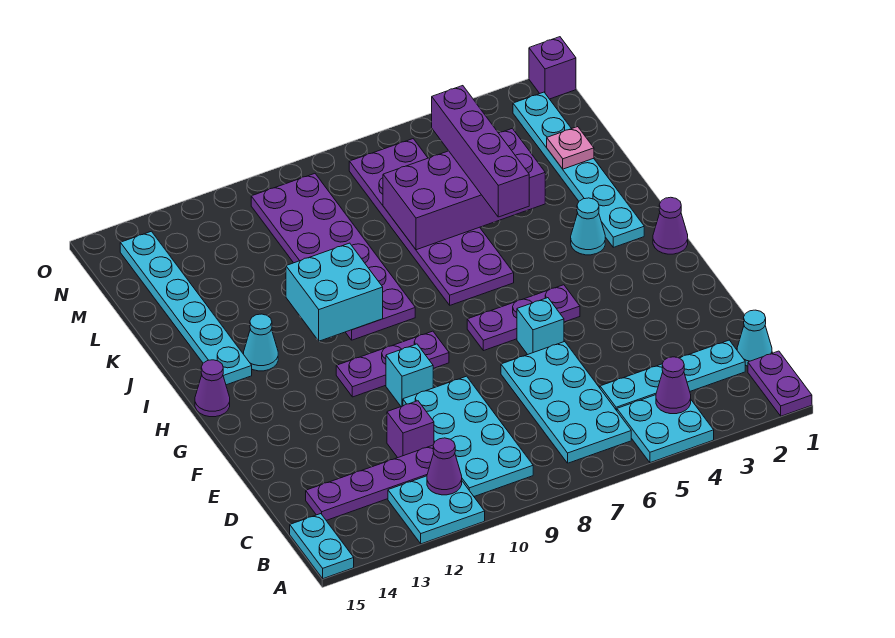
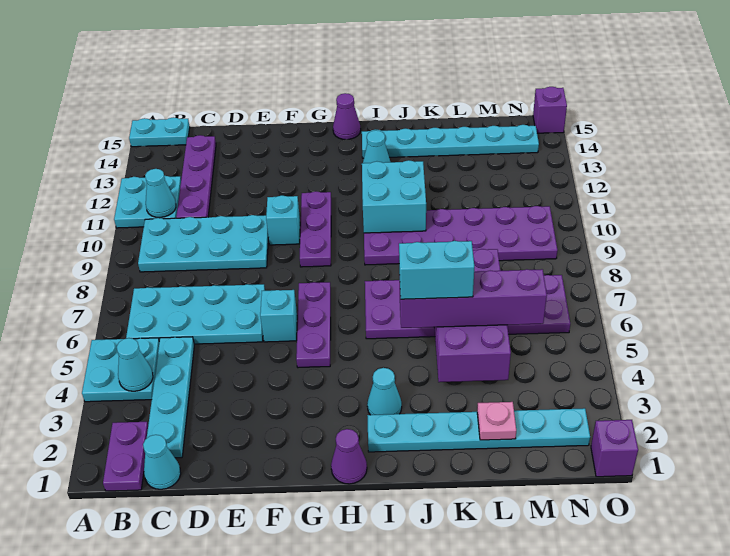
purple 1x2 plate [748,351,812,416] -> purple 1x2 plate turned to [103,422,148,491]
purple 1x1 cone [656,357,691,414] -> cyan 1x1 cone [117,338,153,391]
purple 1x1 cone [427,438,462,495] -> cyan 1x1 cone [145,169,176,218]
purple 1x1 brick [387,401,434,457] -> purple 1x1 brick moved to [533,87,567,133]
none -> cyan 1x2 brick [399,241,474,299]

